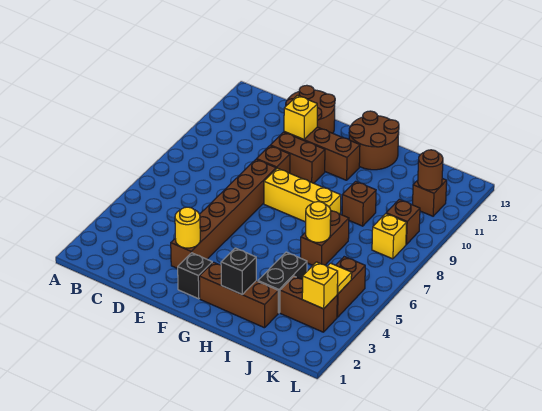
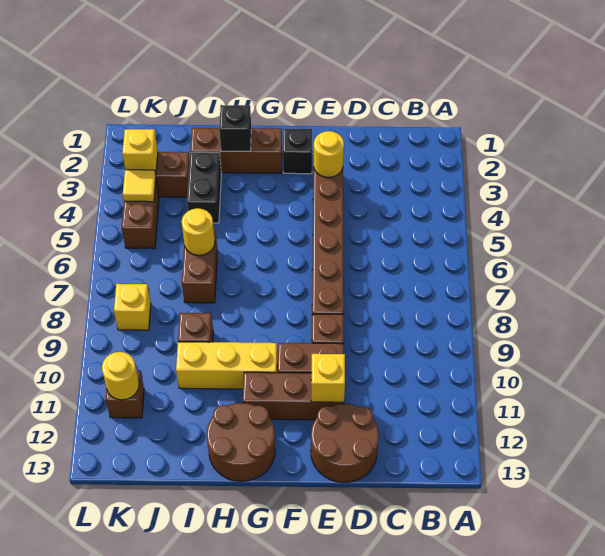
yellow 1x3 brick [264,168,341,222] -> yellow 1x3 brick moved to [176,342,277,389]
brown 1x1 brick [386,200,420,244] -> none
brown 1x1 round brick [418,150,443,190] -> yellow 1x1 round brick [102,352,139,400]

